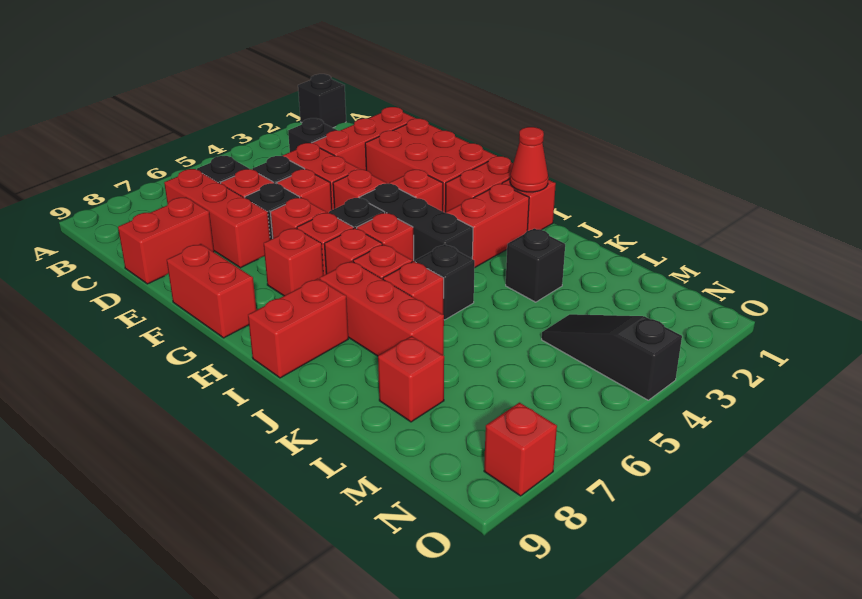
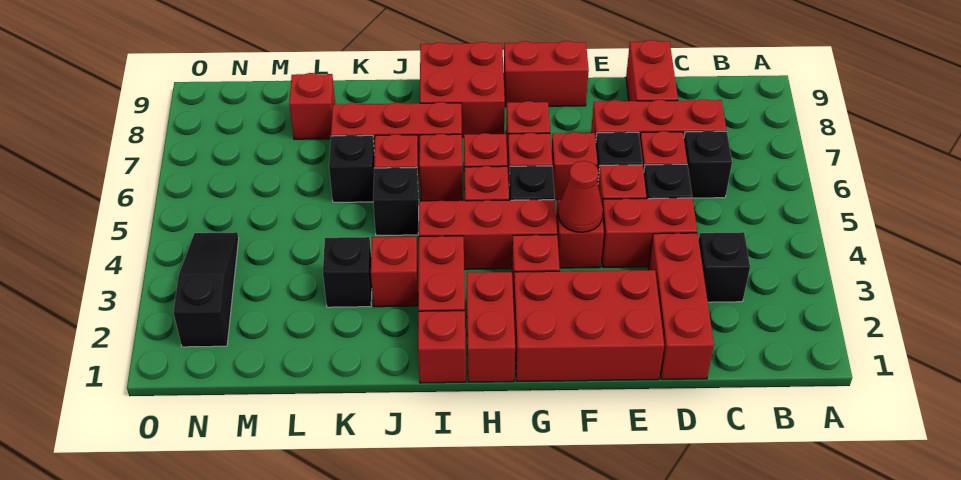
black 1x1 brick [298,74,346,128] -> black 1x1 brick moved to [329,135,375,202]
black 1x3 brick [360,184,473,261] -> red 1x3 brick [419,200,557,269]
red 1x1 cone [510,127,548,192] -> red 1x1 cone moved to [558,161,603,232]
red 1x2 brick [248,279,348,378] -> red 2x2 brick [420,42,505,137]
black 1x3 slope [542,314,682,400] -> black 1x3 slope turned to [173,232,239,347]
red 1x1 brick [484,403,557,496] -> red 1x1 brick moved to [371,237,418,307]

